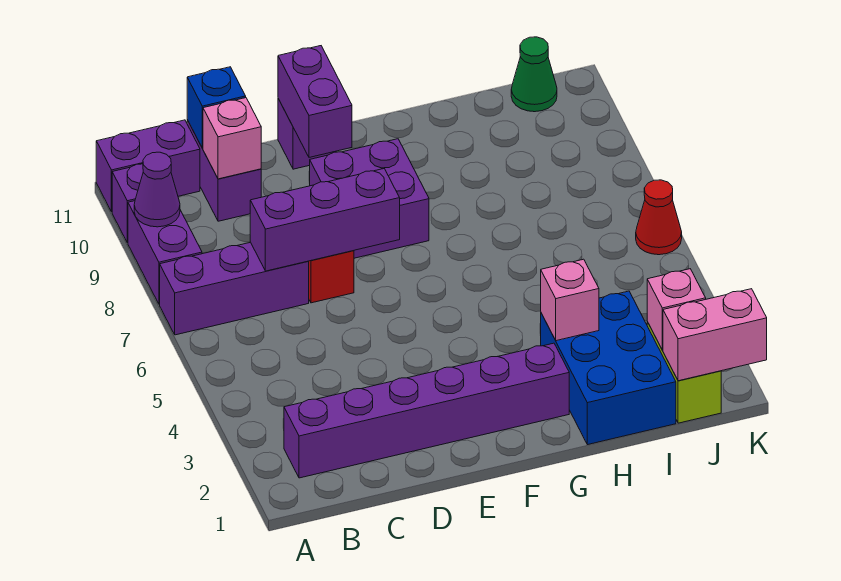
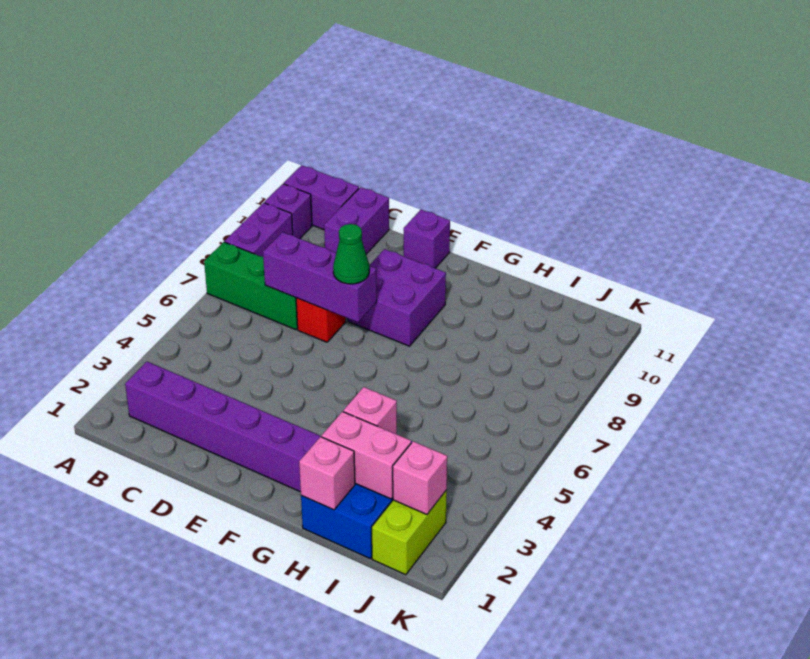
purple 1x3 brick [160,242,309,335] -> green 1x3 brick [204,242,298,330]
purple 1x1 cone [134,152,180,227] -> none
pink 1x1 brick [203,98,261,179] -> pink 1x1 brick moved to [299,437,355,510]
blue 1x1 brick [187,67,246,148] -> none
purple 1x2 brick [278,46,352,157] -> none
pink 1x2 brick [663,289,767,381] -> pink 1x2 brick moved to [322,412,411,499]
green 1x1 cone [511,37,557,112] -> green 1x1 cone moved to [333,224,369,284]
red 1x1 cone [636,180,682,255] -> none

